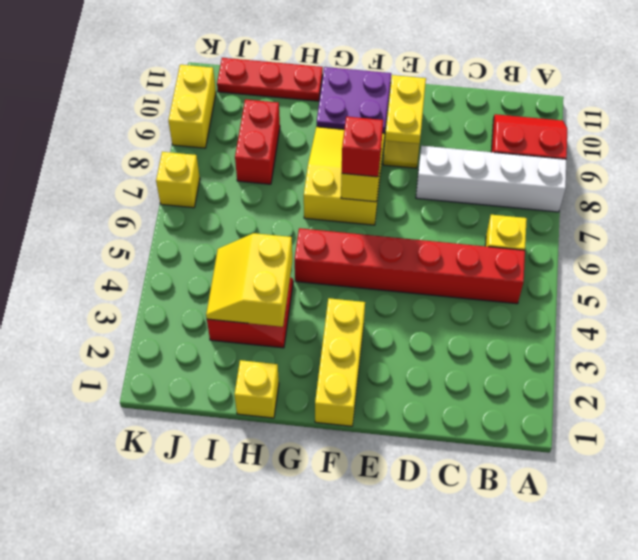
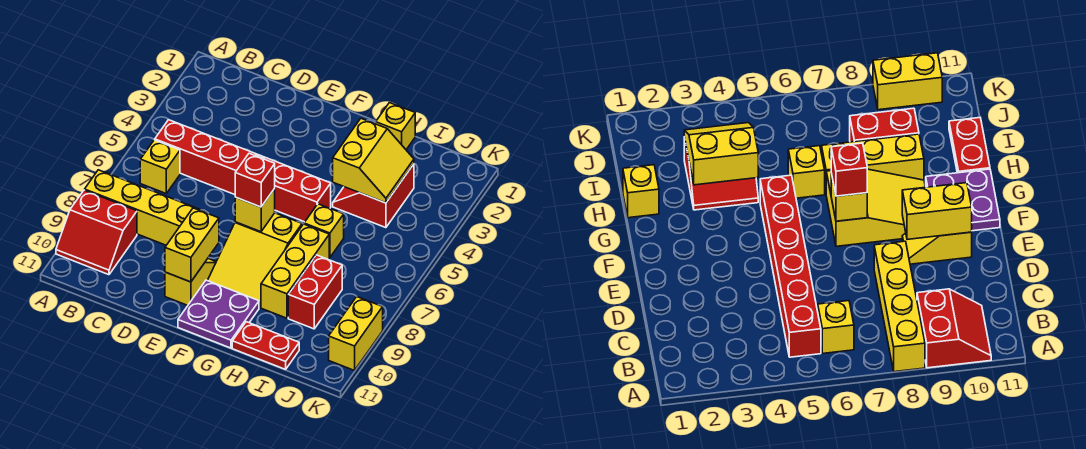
white 1x4 brick [416,146,566,212] -> yellow 1x4 brick [85,170,206,245]
yellow 1x2 plate [385,75,426,144] -> yellow 1x2 brick [165,208,219,282]
yellow 1x3 brick [315,298,365,426] -> yellow 1x3 brick moved to [261,224,329,318]
red 1x3 plate [217,58,323,101] -> red 1x2 plate [232,322,299,369]
yellow 1x1 brick [156,152,200,208] -> yellow 1x1 brick moved to [304,204,344,257]

